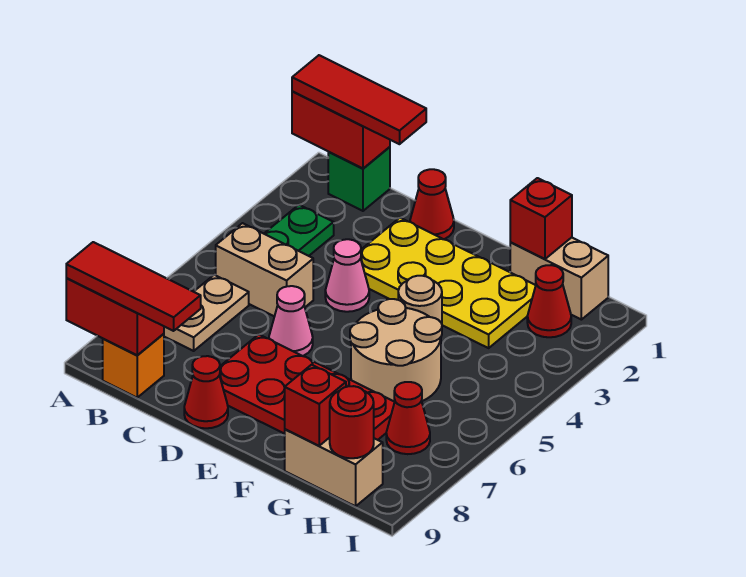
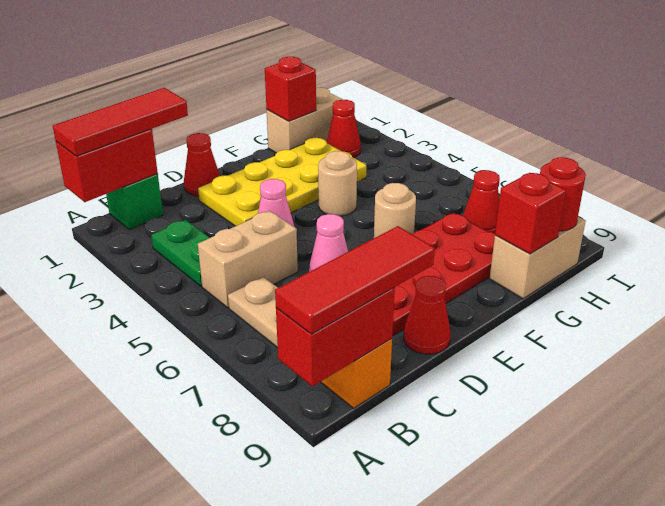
tan 2x2 round brick [350,299,442,402] -> tan 1x1 round brick [374,183,416,238]

